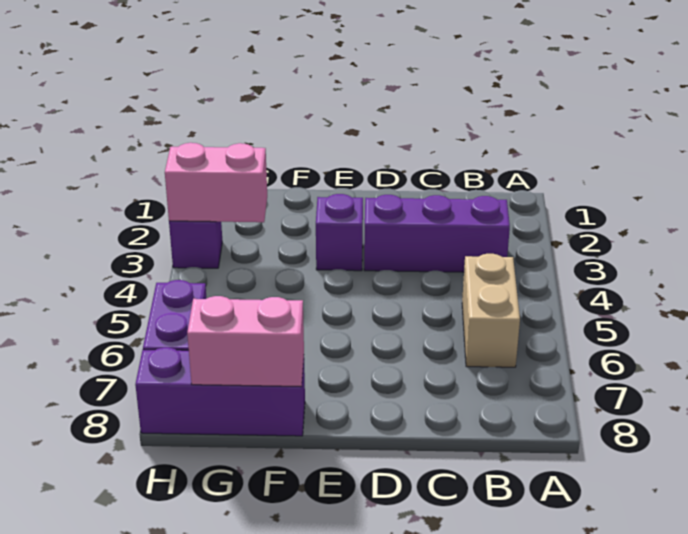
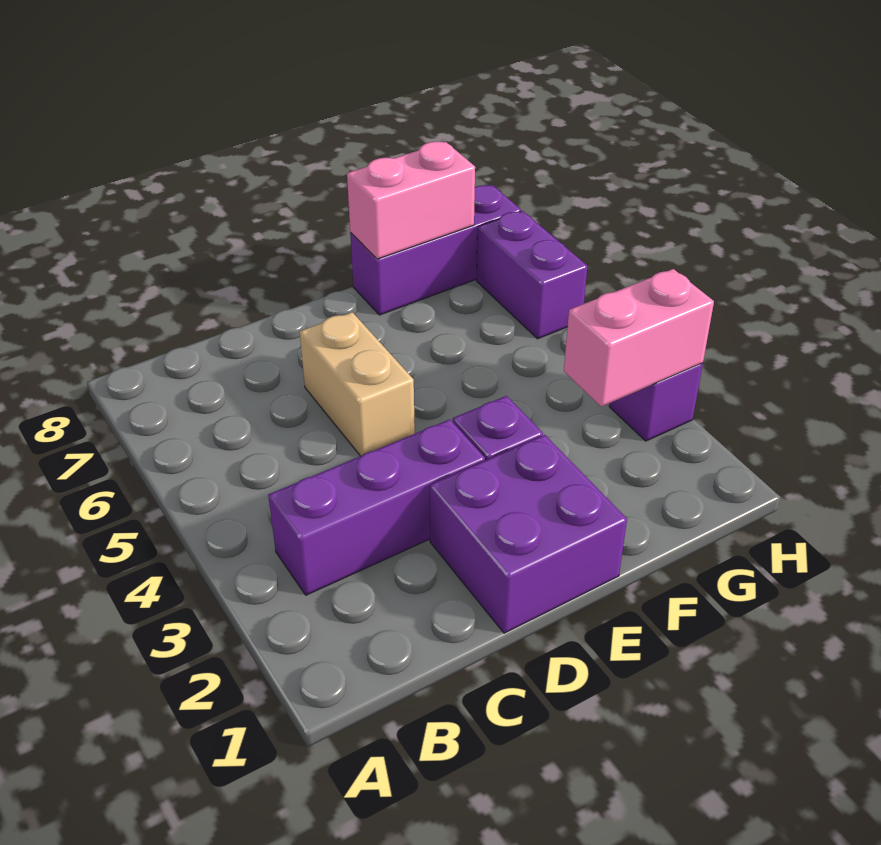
tan 1x2 brick [462,254,520,367] -> tan 1x2 brick moved to [300,312,415,456]
none -> purple 2x2 brick [430,435,627,633]

